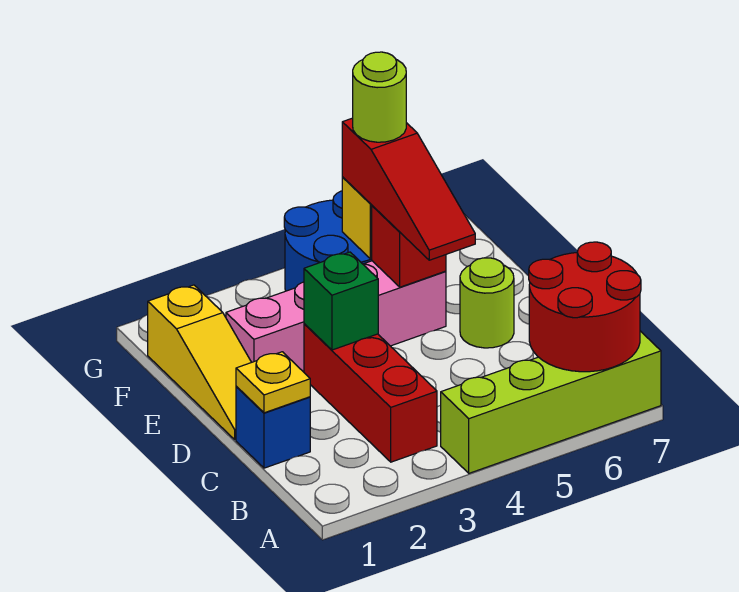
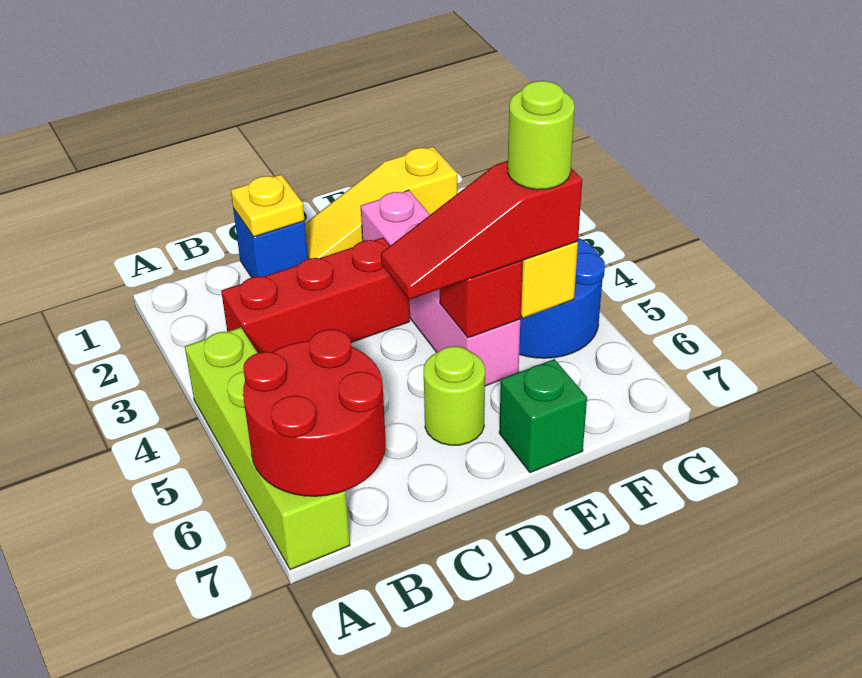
green 1x1 brick [304,252,378,350] -> green 1x1 brick moved to [499,359,587,473]

